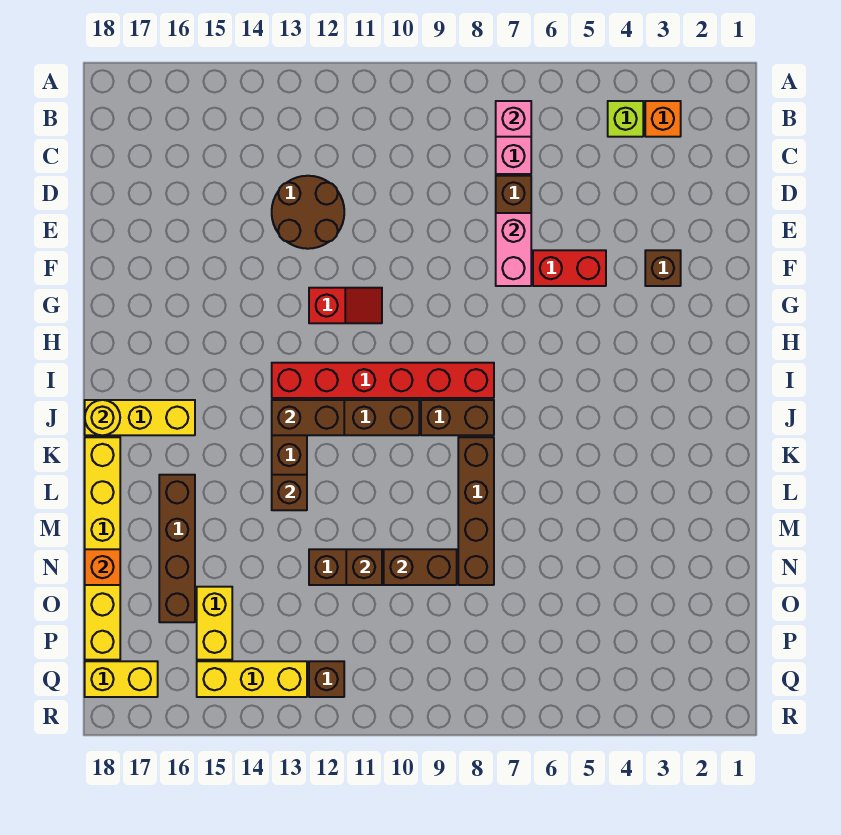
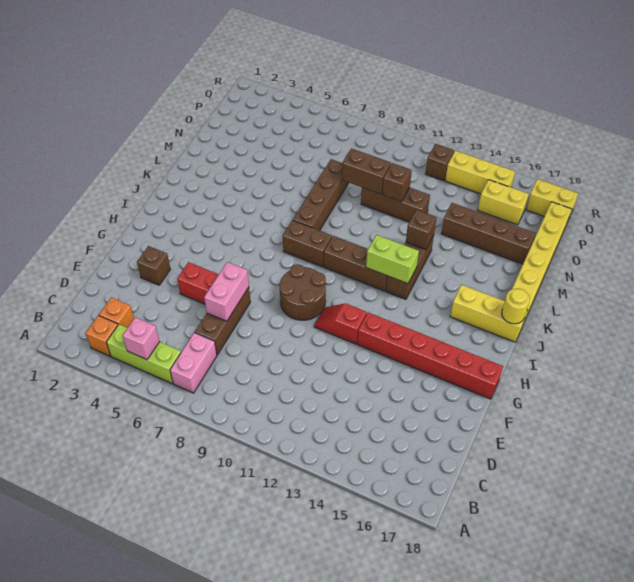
lime 1x1 brick [608,101,643,137] -> lime 1x3 brick [106,324,181,383]
pink 1x1 brick [496,101,531,137] -> pink 1x1 brick moved to [123,317,160,360]
brown 2x2 round brick [272,176,344,249] -> brown 2x2 round brick moved to [280,264,326,320]
red 1x6 brick [272,363,494,398] -> red 1x6 brick moved to [357,312,503,399]
brown 1x2 brick [272,400,344,435] -> lime 1x2 brick [366,235,419,284]
brown 1x4 brick [159,475,195,622] -> brown 1x4 brick turned to [441,203,536,264]
orange 1x1 brick [85,549,120,585] -> orange 1x1 brick moved to [99,297,134,328]
yellow 1x2 brick [197,587,232,660] -> yellow 1x2 brick turned to [478,180,529,225]

